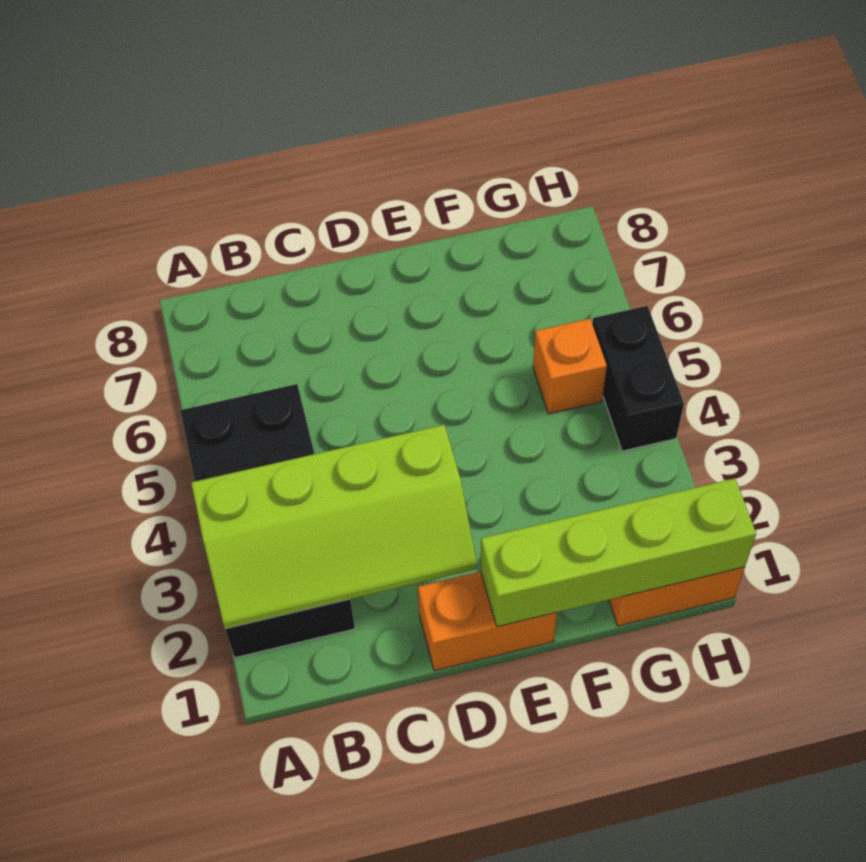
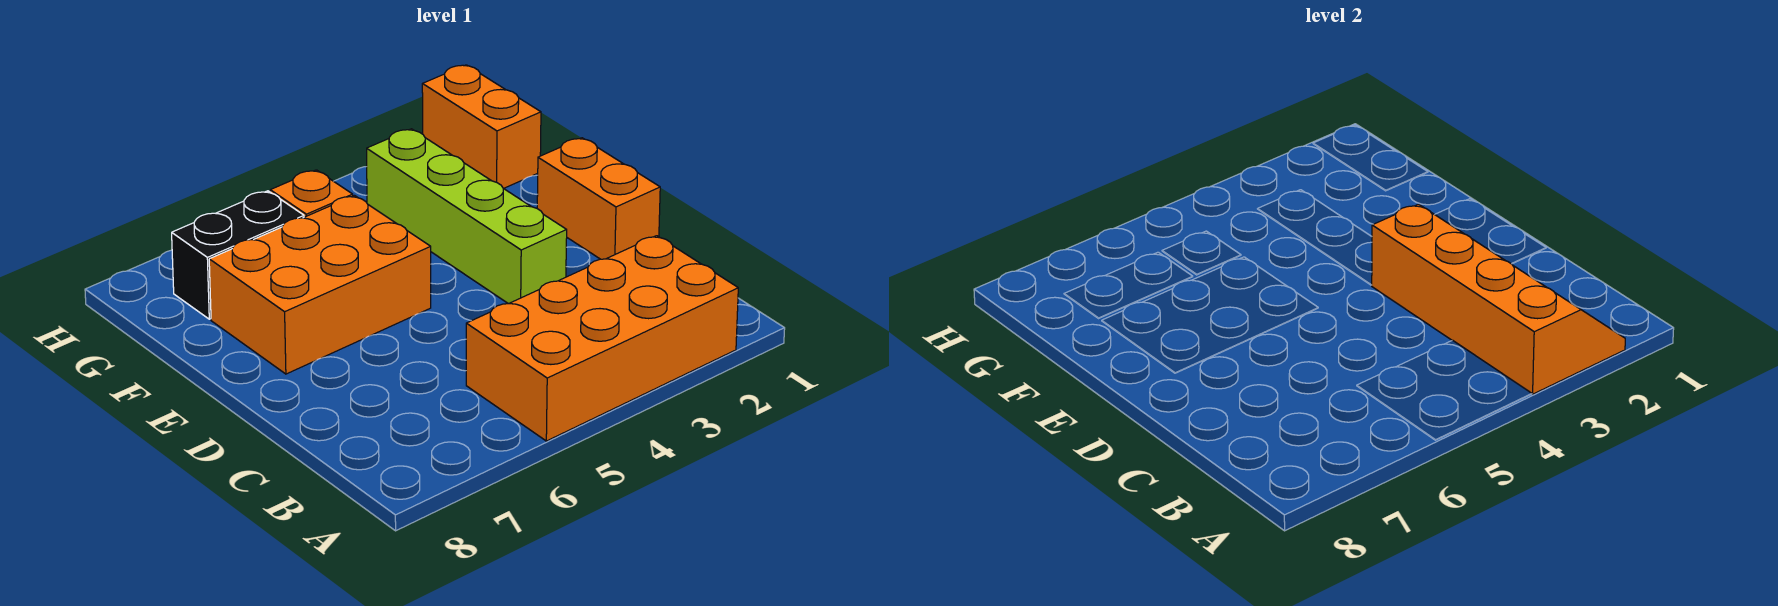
black 2x4 brick [180,384,355,658] -> orange 2x4 brick [466,236,738,441]
lime 2x4 slope [191,425,477,629] -> orange 2x4 slope [1372,204,1625,394]
lime 1x4 brick [481,478,756,627] -> lime 1x4 brick moved to [367,129,567,304]
none -> orange 2x3 brick [209,196,431,374]
black 1x2 brick [592,306,684,451] -> black 1x2 brick moved to [172,191,304,319]

